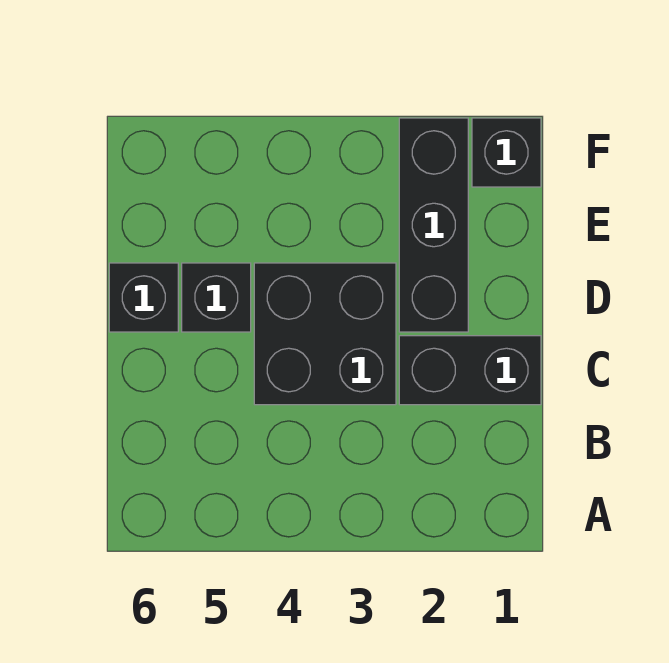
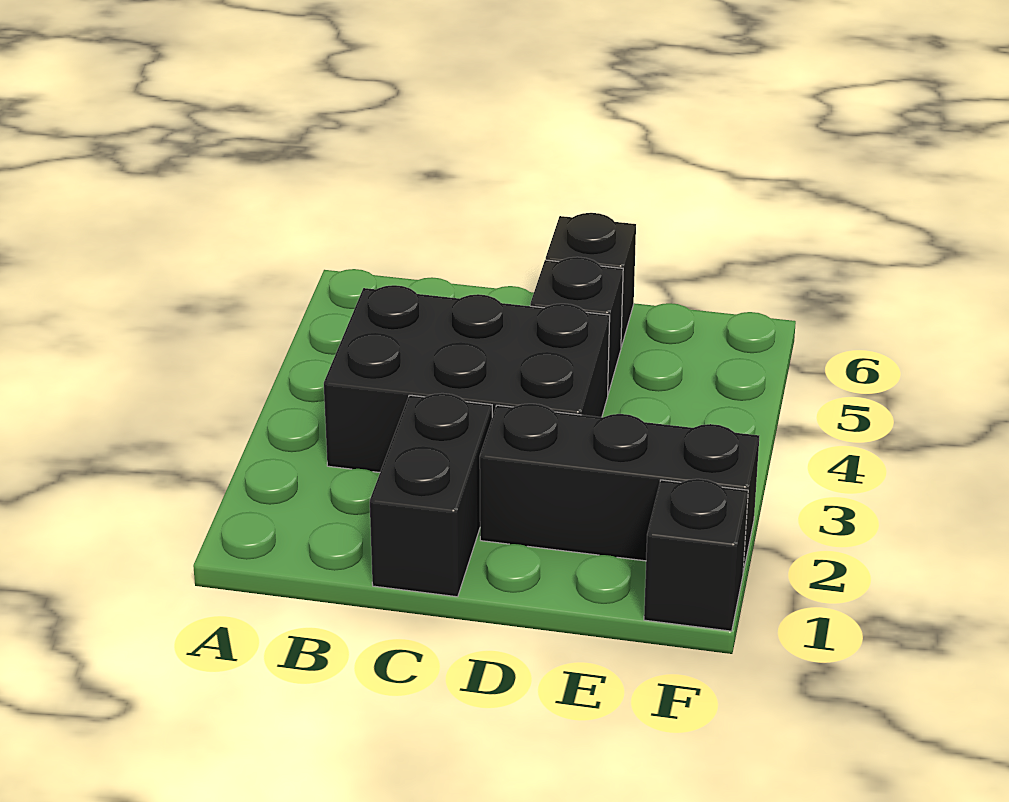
black 2x2 brick [254,263,396,405] -> black 2x3 brick [324,285,610,472]

